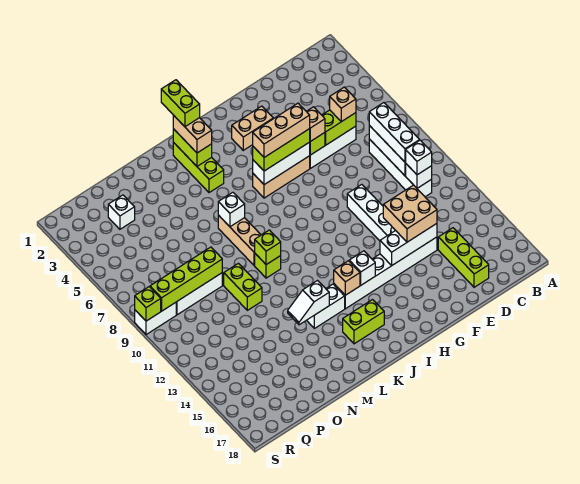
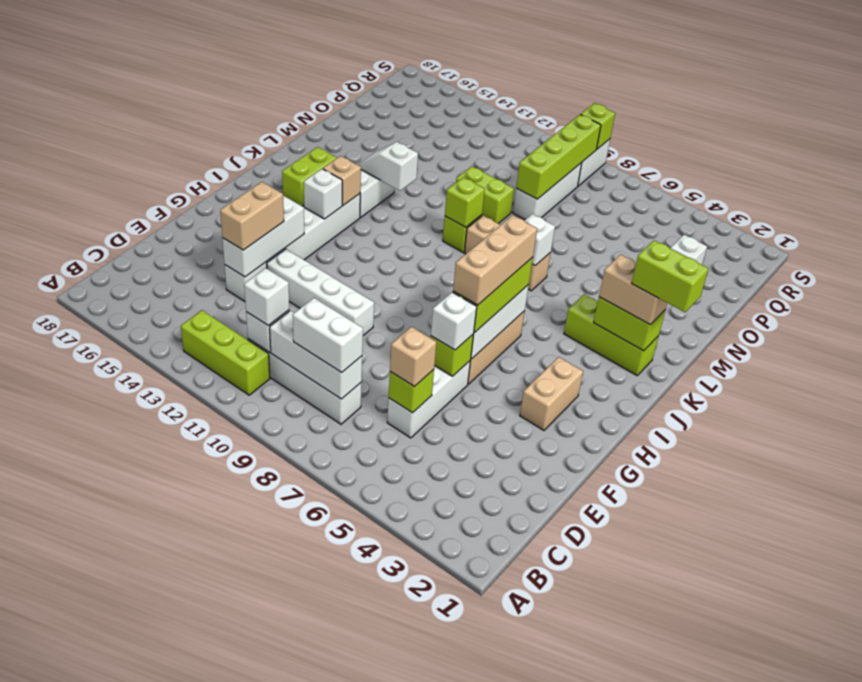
white 1x3 brick [369,103,420,162] -> white 1x2 brick [293,298,363,372]
lime 1x2 brick [322,110,356,145] -> lime 1x1 brick [389,370,434,413]
lime 1x3 brick [438,228,489,287] -> lime 1x3 brick moved to [181,310,270,395]
tan 2x2 brick [383,185,437,242] -> tan 1x2 brick [220,182,284,250]
tan 1x1 brick [306,107,325,141] -> white 1x1 brick [431,292,477,350]
white 1x2 slope [288,281,329,325] -> white 1x2 slope turned to [359,142,418,191]

